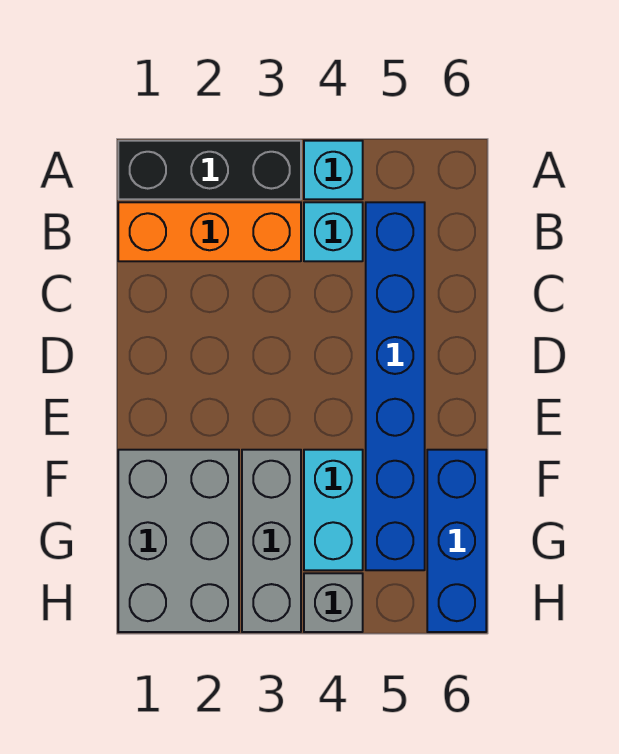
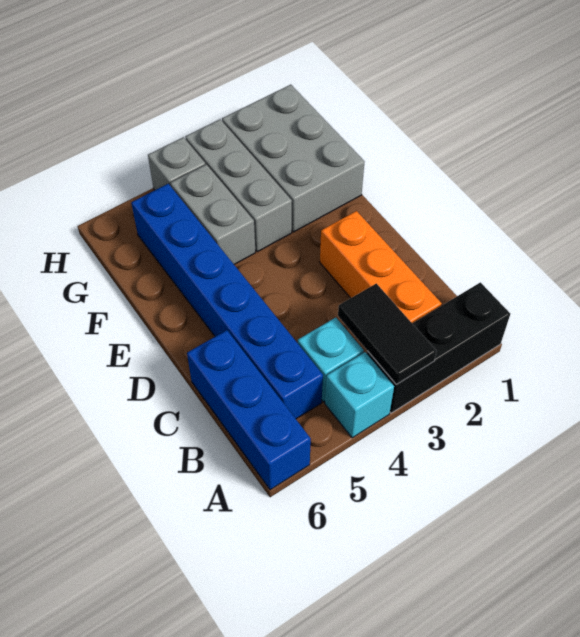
none -> black 1x2 tile [338,283,437,385]
orange 1x3 brick [118,202,301,261] -> orange 1x3 brick turned to [320,211,442,323]
cyan 1x2 brick [304,450,363,570] -> grey 1x2 brick [170,164,255,264]
blue 1x3 brick [427,450,486,632] -> blue 1x3 brick moved to [187,330,311,490]

